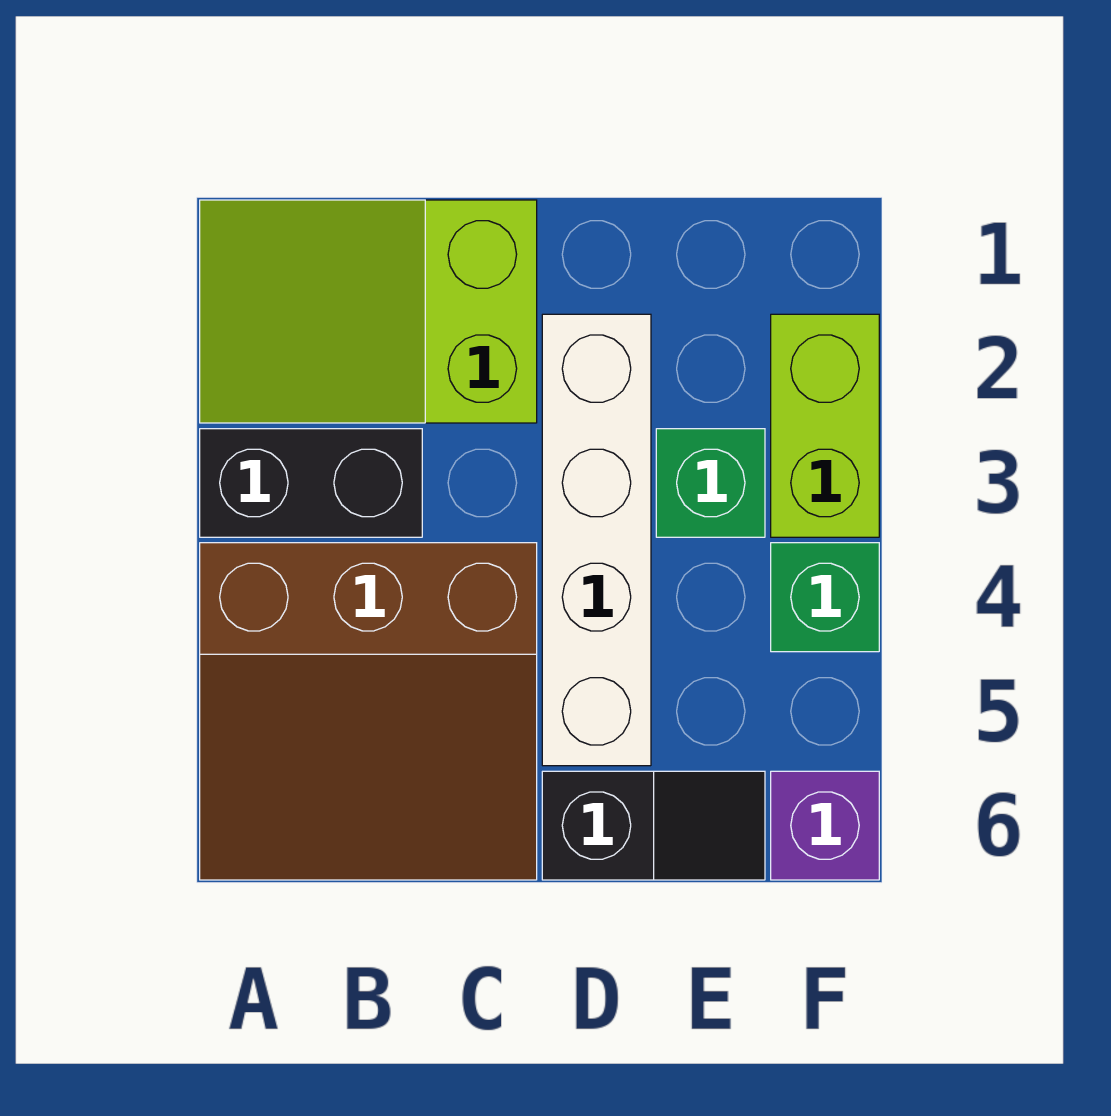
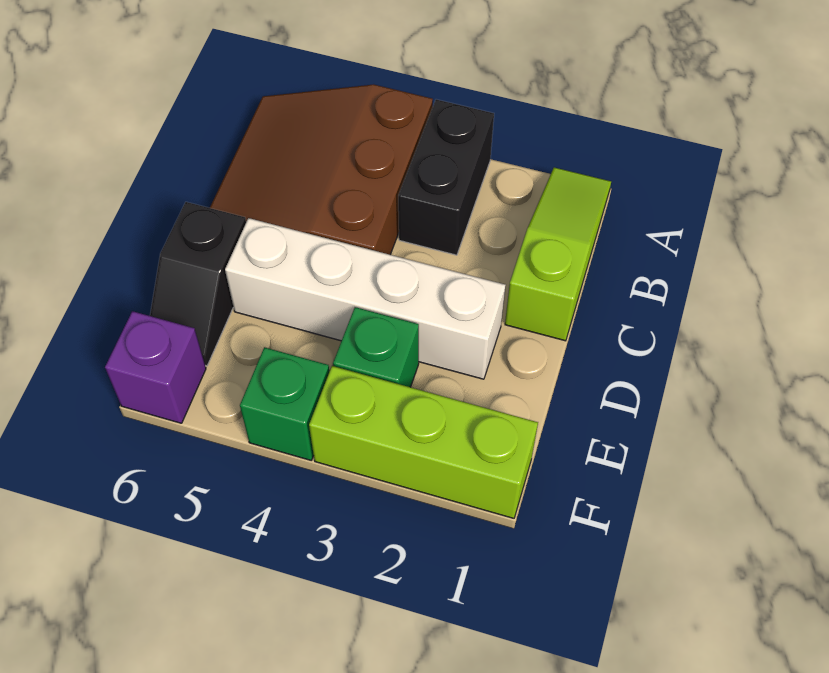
lime 2x3 slope [200,200,537,423] -> lime 1x3 slope [505,167,611,341]
lime 1x2 brick [771,314,879,537] -> lime 1x3 brick [309,366,538,518]

